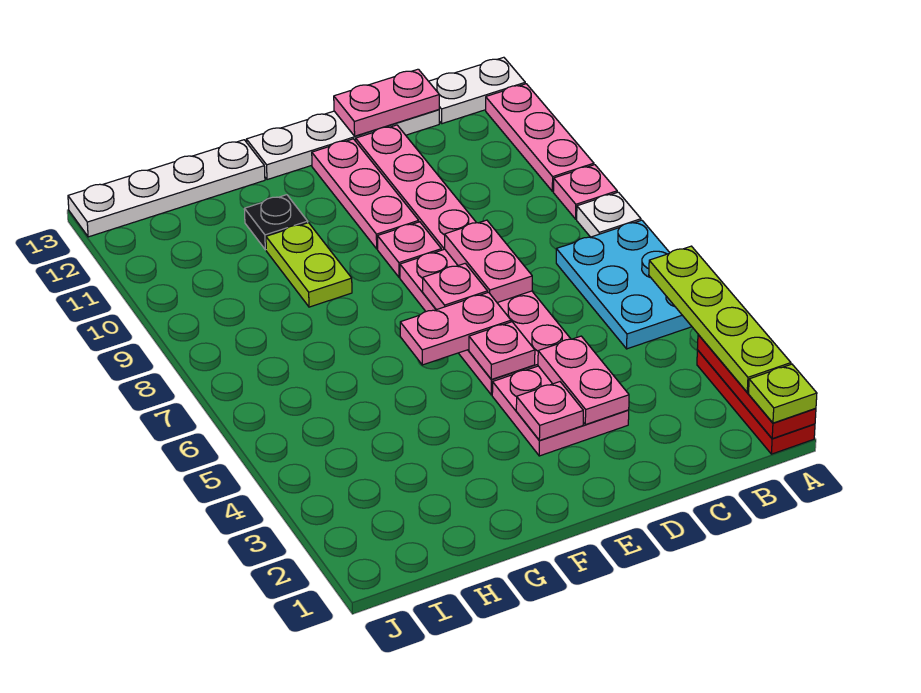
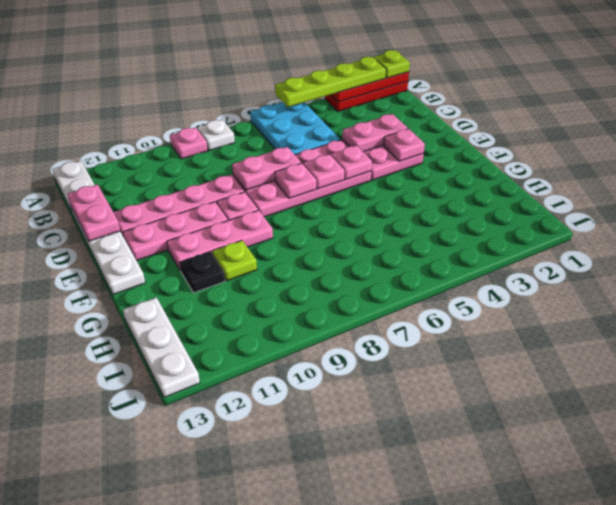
cyan 2x3 plate [556,220,692,349] -> cyan 2x3 plate turned to [250,102,340,155]
pink 1x3 plate [486,84,594,191] -> pink 1x3 plate moved to [167,210,273,271]
pink 1x2 plate [400,292,511,365] -> pink 1x1 plate [303,154,344,189]
lime 1x2 plate [266,223,352,307] -> lime 1x1 plate [212,240,257,281]
white 1x4 plate [68,140,265,237] -> white 1x3 plate [123,297,200,398]

